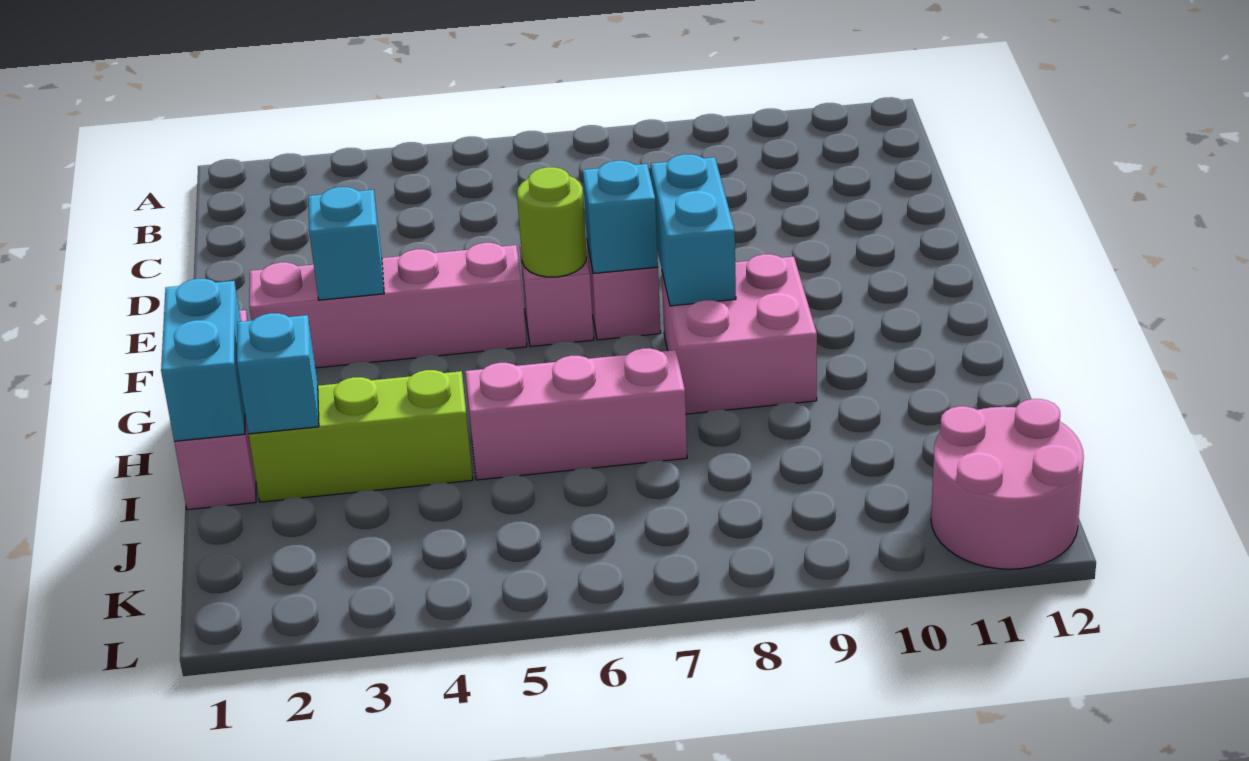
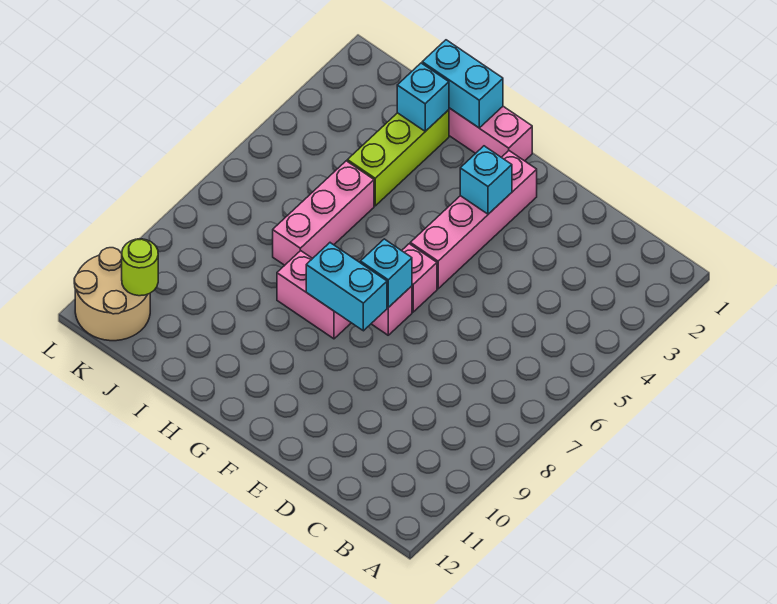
lime 1x1 round brick [517,167,587,277] -> lime 1x1 round brick moved to [122,239,158,296]
pink 2x2 brick [662,254,817,414] -> pink 1x2 brick [277,251,351,339]
pink 2x2 round brick [931,399,1084,569] -> tan 2x2 round brick [74,248,150,341]

